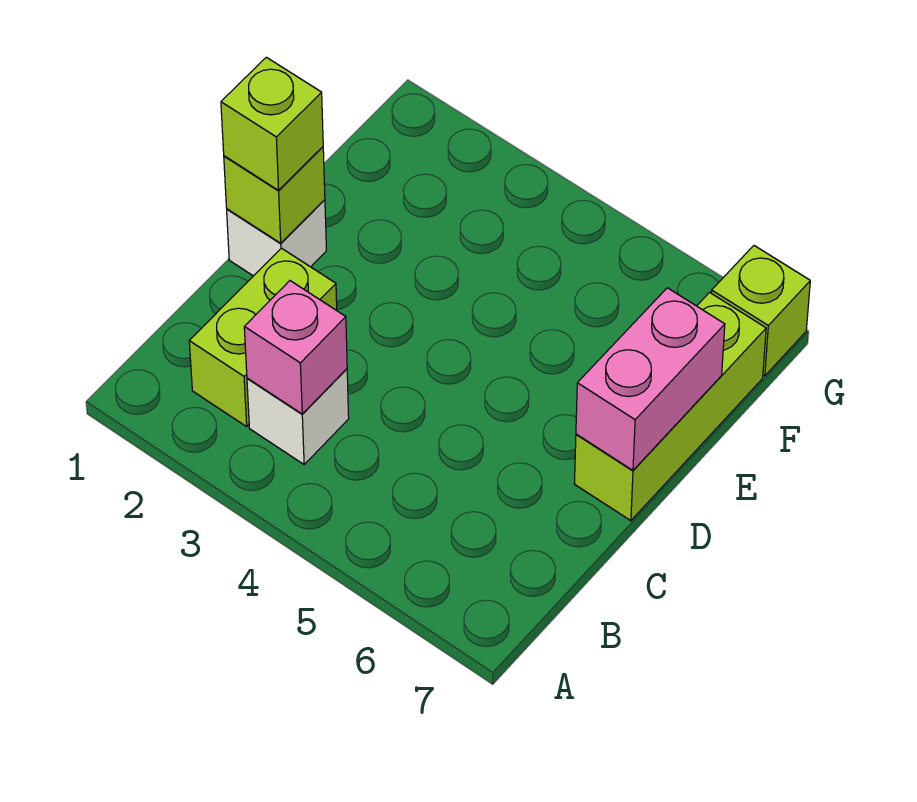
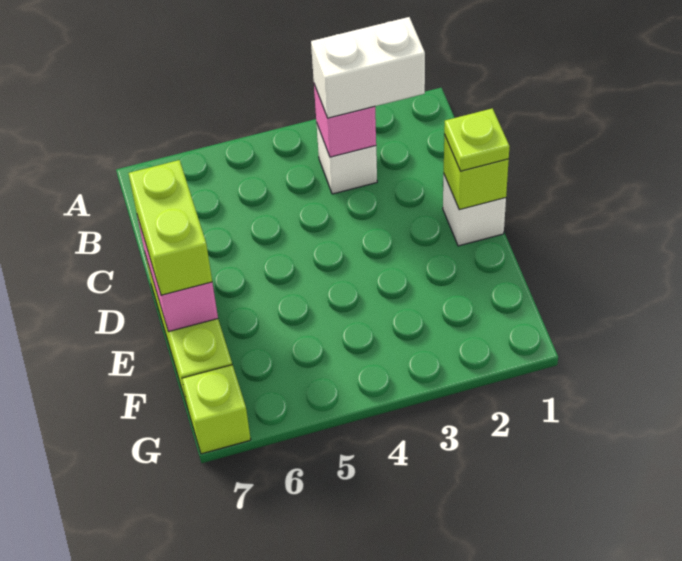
lime 1x2 brick [189,248,337,427] -> lime 1x2 brick moved to [129,160,212,295]
none -> white 1x2 brick [311,17,425,118]
lime 1x1 brick [221,57,323,190] -> lime 1x1 plate [444,108,510,171]

